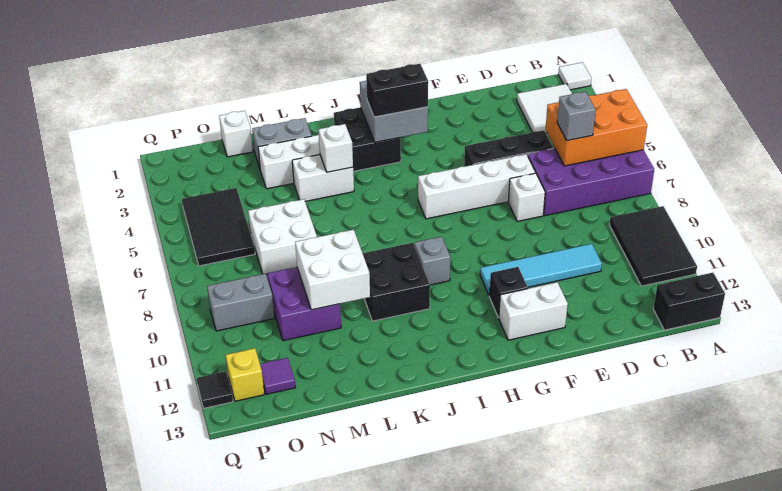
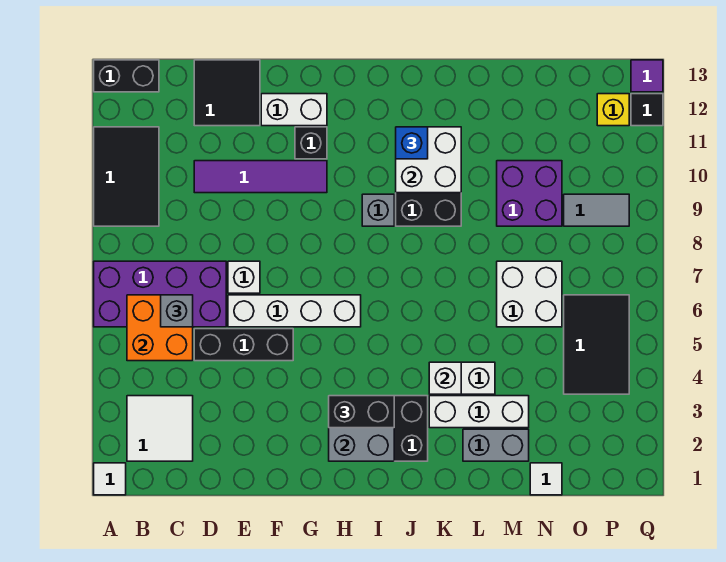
orange 2x3 brick [545,89,647,166] -> orange 2x2 brick [127,295,193,361]
cyan 1x4 tile [480,244,602,295] -> purple 1x4 tile [194,161,327,193]
none -> black 2x2 tile [194,60,260,126]
none -> blue 1x1 brick [396,127,428,159]
white 2x2 brick [295,230,370,310] -> white 2x2 brick moved to [396,127,461,193]
white 1x1 brick [219,111,253,157] -> white 1x1 tile [530,463,562,495]
grey 1x2 brick [207,274,274,331] -> grey 1x2 tile [564,194,629,226]
purple 1x1 tile [260,358,295,394] -> purple 1x1 tile moved to [631,60,663,92]

